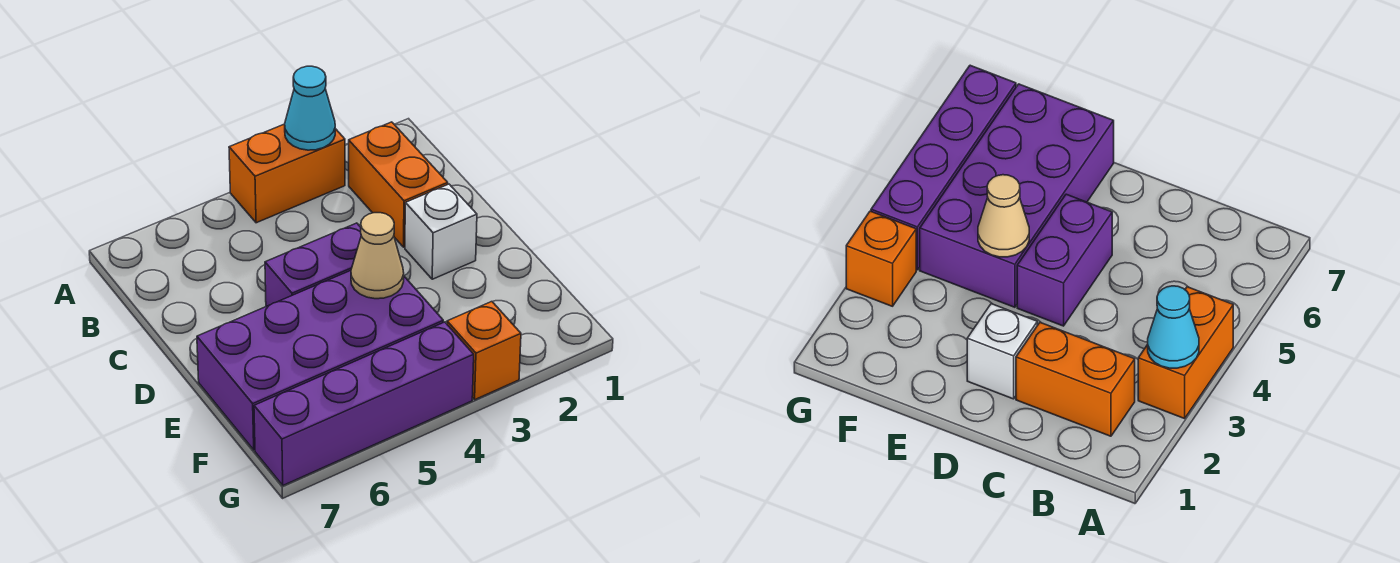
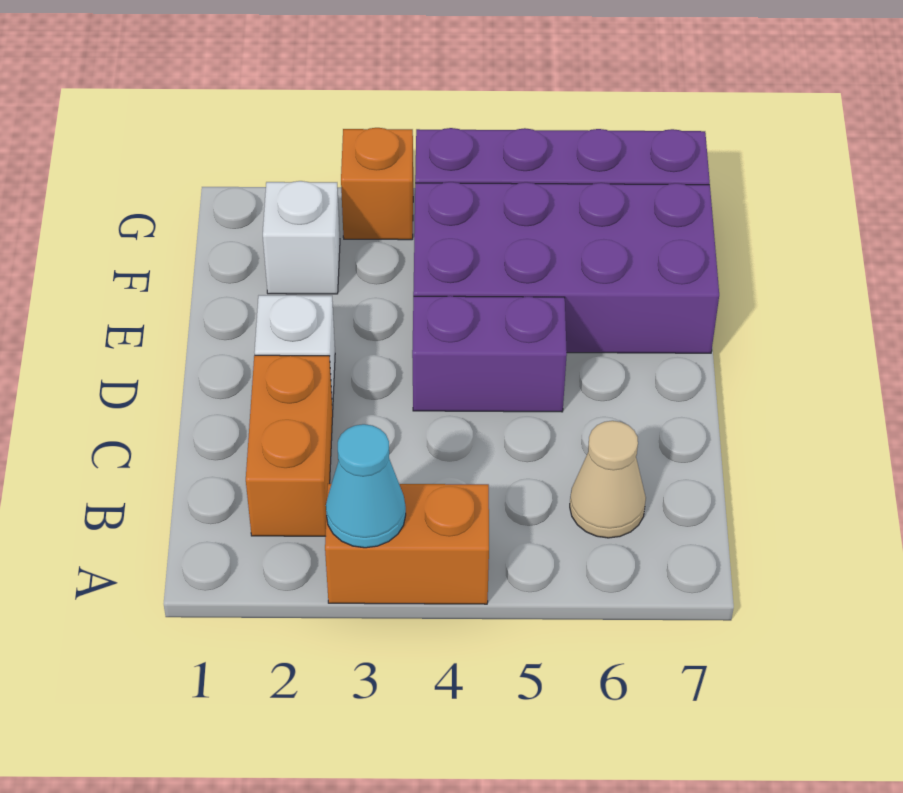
tan 1x1 cone [351,213,404,299] -> tan 1x1 cone moved to [570,421,646,538]
none -> white 1x1 brick [263,181,340,294]

